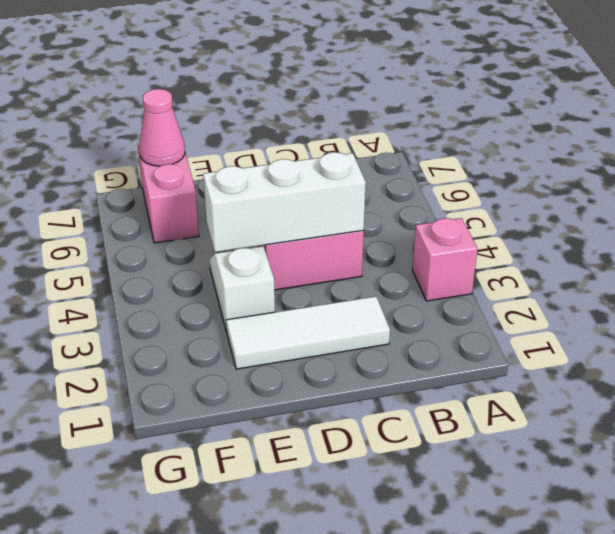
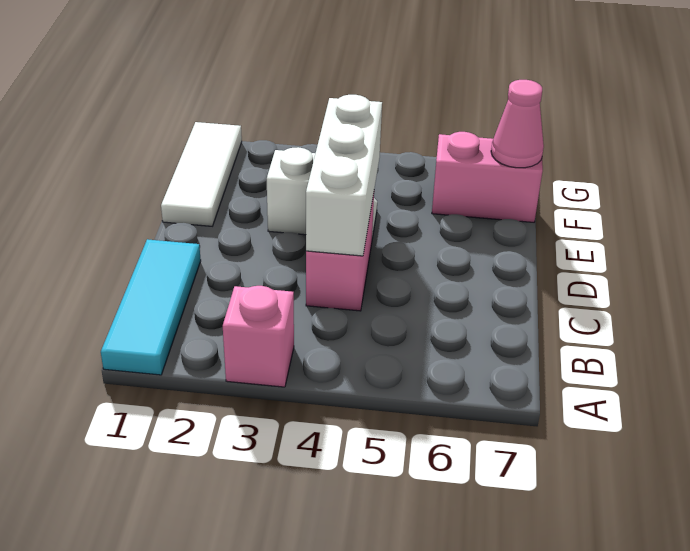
none -> cyan 1x3 tile [101,239,201,375]
white 1x3 tile [226,296,390,369] -> white 1x3 tile moved to [161,122,242,226]

